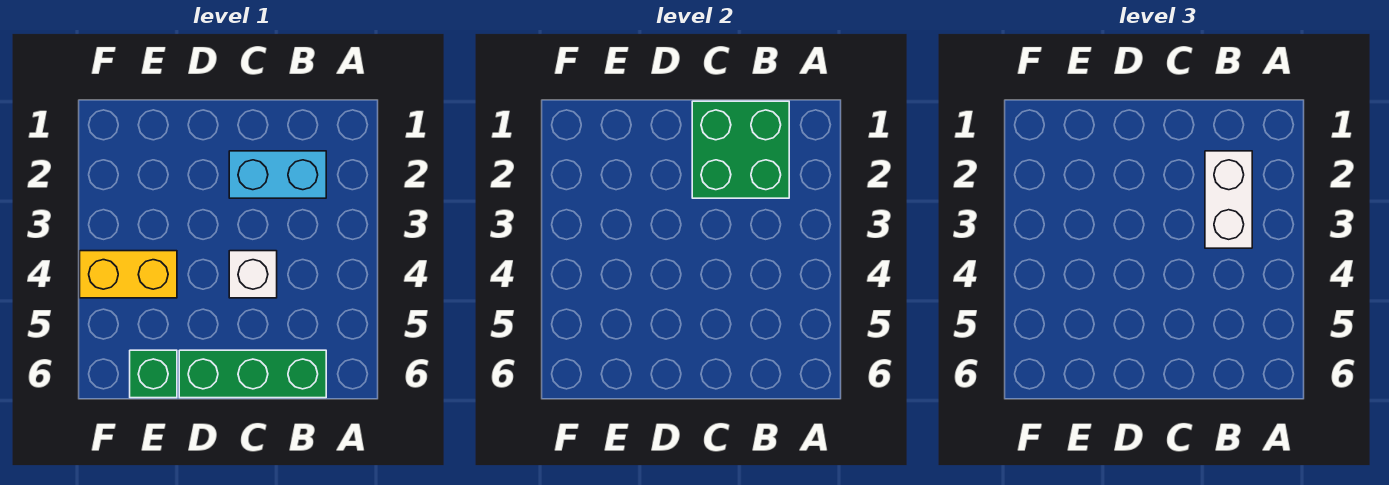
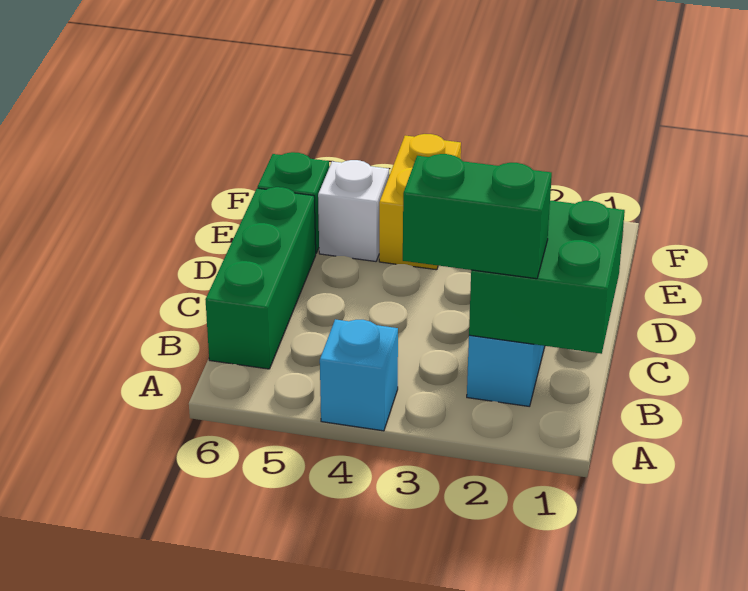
none -> cyan 1x1 brick [320,319,398,431]
white 1x2 brick [1205,151,1252,248] -> green 1x2 brick [403,154,552,279]
white 1x1 brick [229,251,277,298] -> white 1x1 brick moved to [318,160,389,261]

